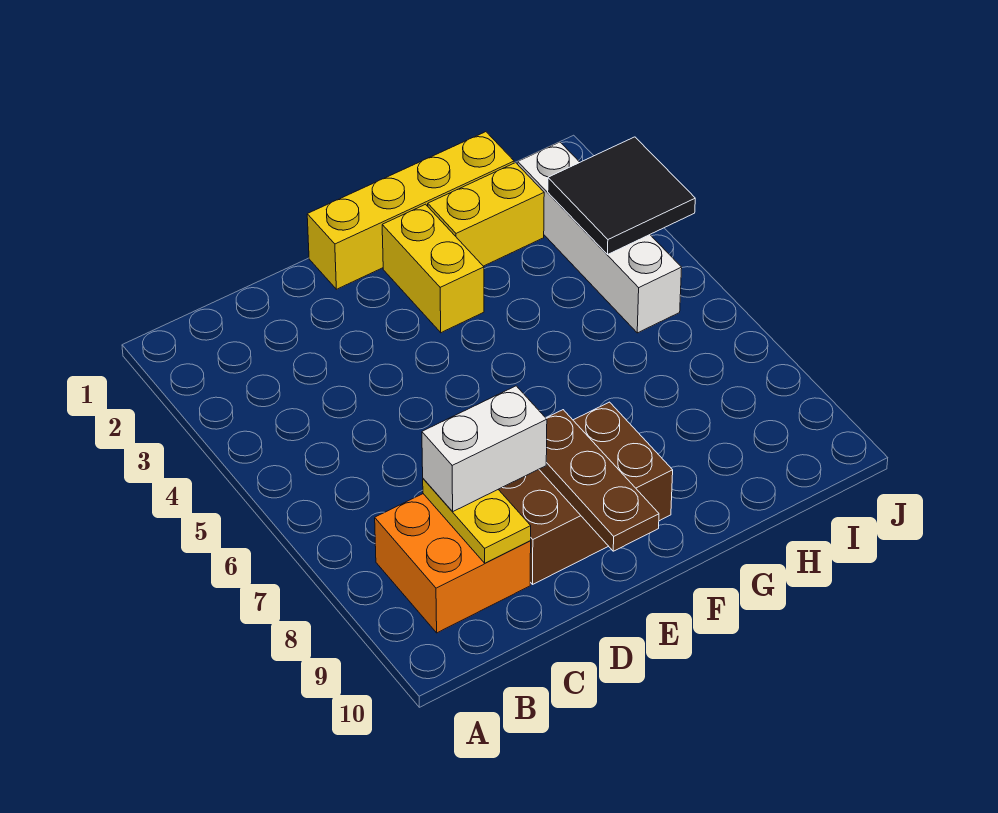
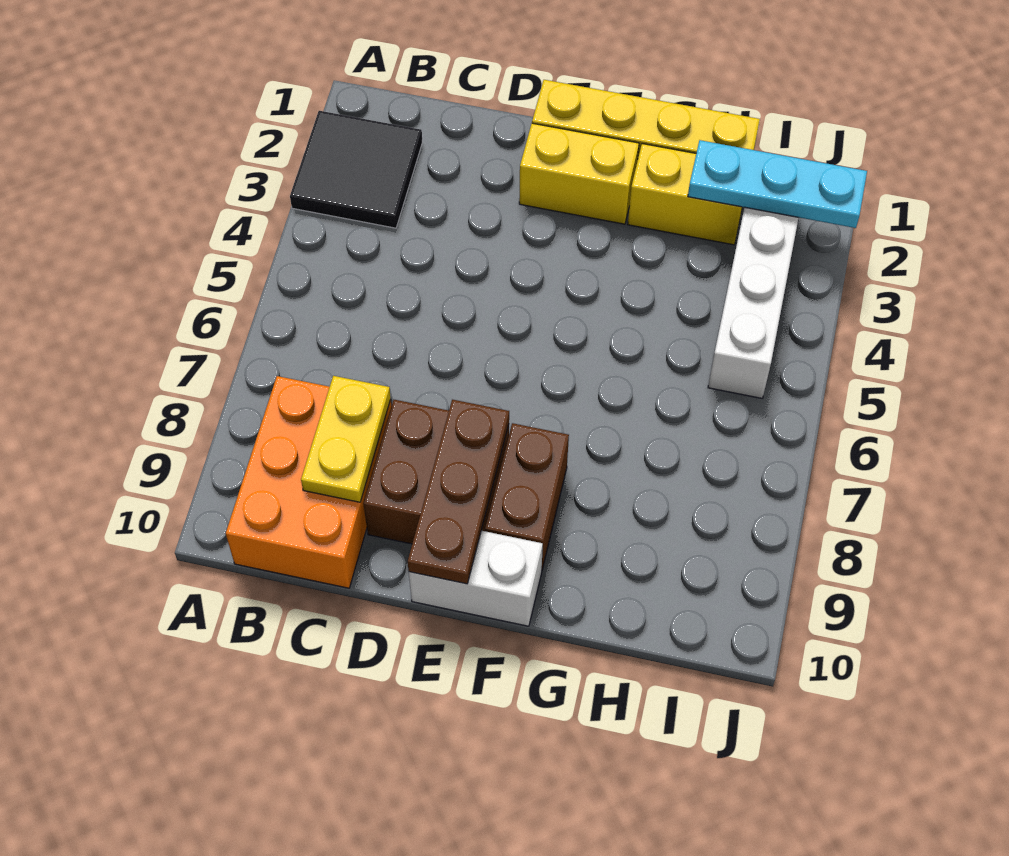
orange 2x2 brick [375,494,531,633] -> orange 2x3 brick [226,376,392,588]
white 1x2 brick [422,386,547,512] -> white 1x2 brick moved to [409,531,543,626]
yellow 1x2 brick [382,204,484,333] -> yellow 1x2 brick turned to [519,123,639,224]
none -> cyan 1x3 plate [688,140,867,228]
black 2x2 tile [548,137,695,254] -> black 2x2 tile moved to [290,111,422,228]

